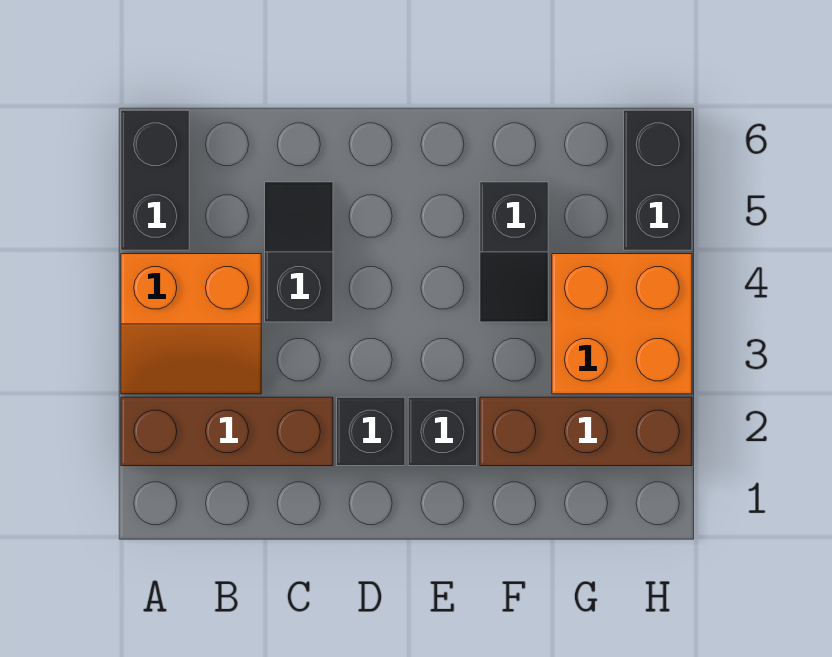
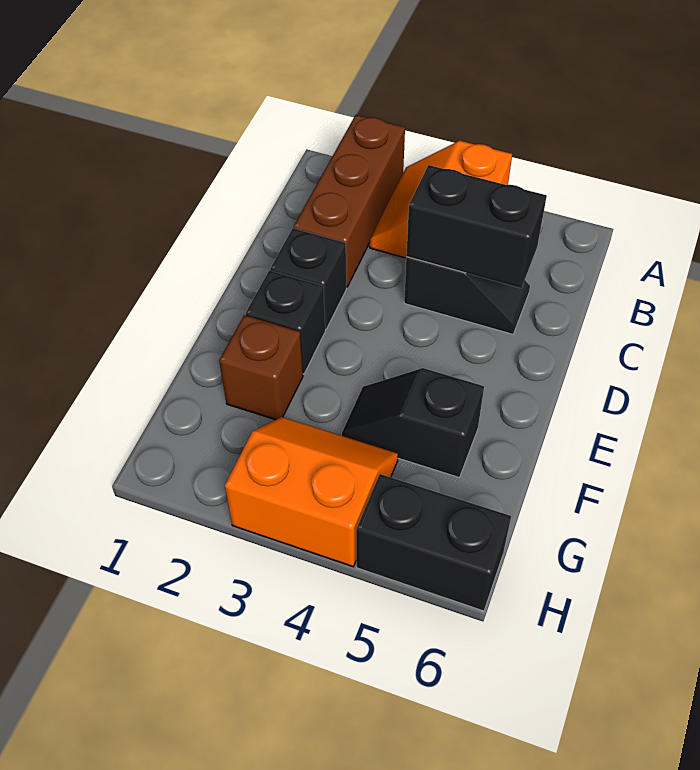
black 1x2 brick [121,110,189,250] -> black 1x2 brick moved to [406,165,547,288]
brown 1x3 brick [480,397,692,466] -> brown 1x1 brick [219,315,303,420]
orange 2x2 brick [552,254,692,394] -> orange 2x2 slope [225,417,398,567]

